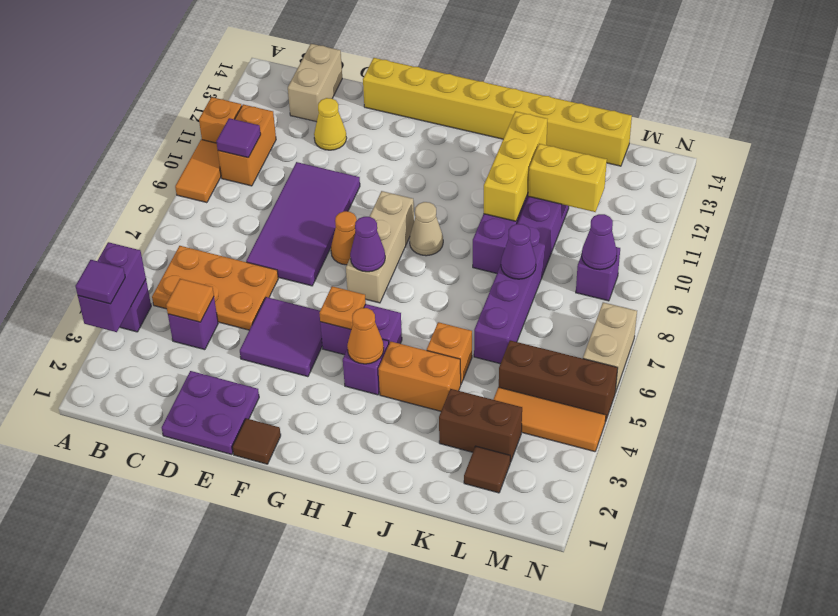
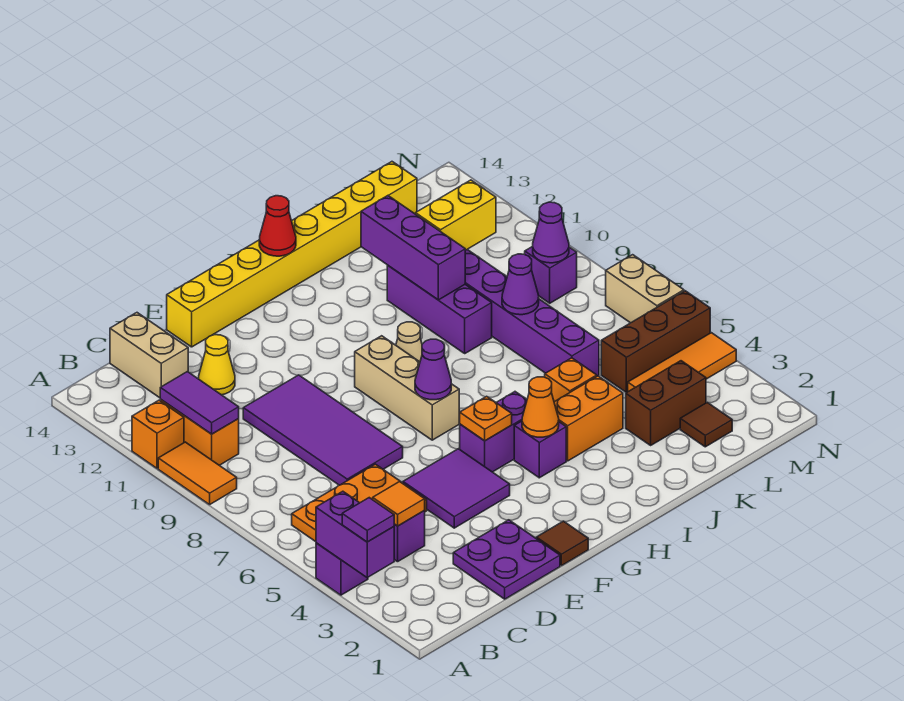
purple 1x1 tile [216,118,261,158] -> purple 1x2 tile [160,372,239,434]
orange 1x1 cone [331,211,357,265] -> none
none -> red 1x1 cone [259,196,296,256]
yellow 1x3 brick [484,111,547,221] -> purple 1x3 brick [361,196,465,300]

